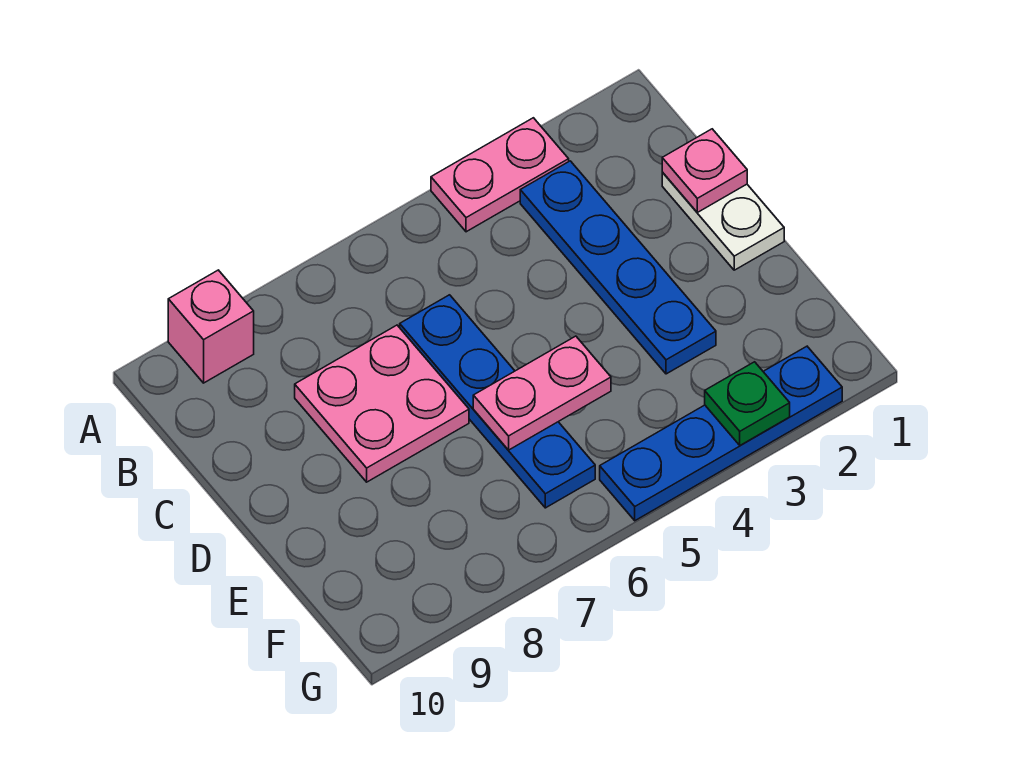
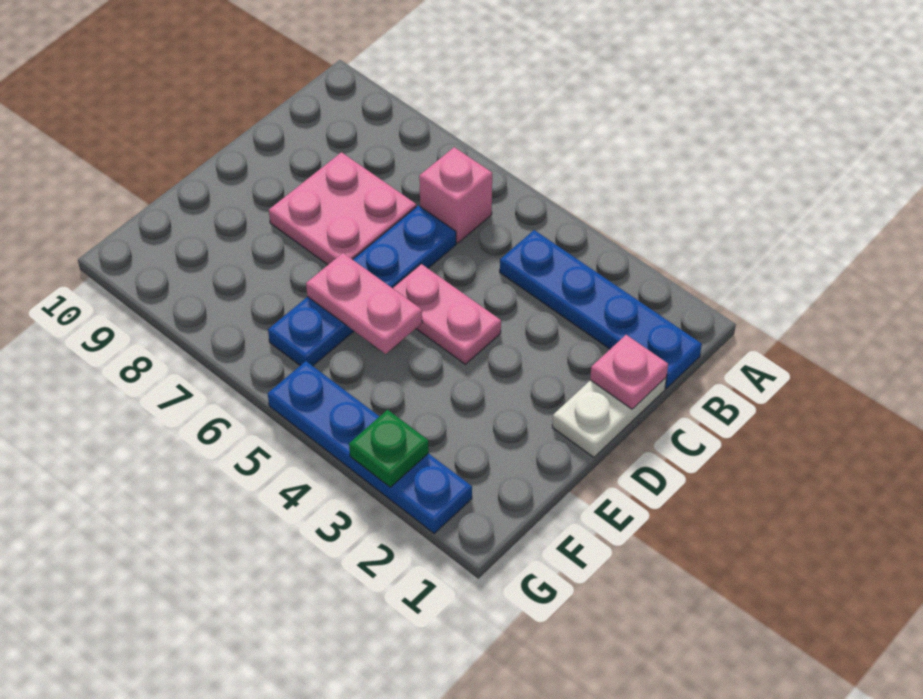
pink 1x2 plate [431,118,569,232] -> pink 1x2 plate moved to [393,264,501,364]
pink 1x1 brick [168,270,254,383] -> pink 1x1 brick moved to [419,147,492,243]
blue 1x4 plate [520,161,716,374] -> blue 1x4 plate turned to [500,230,702,388]

